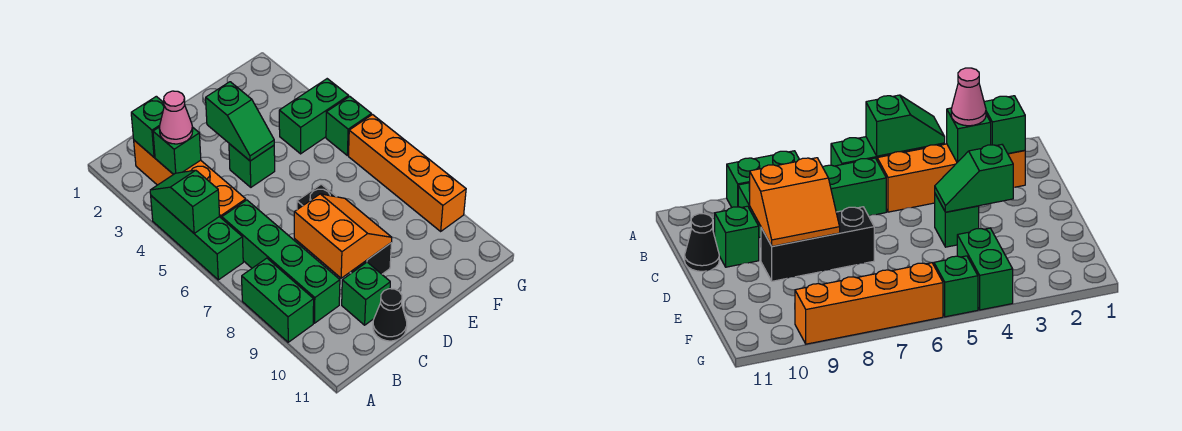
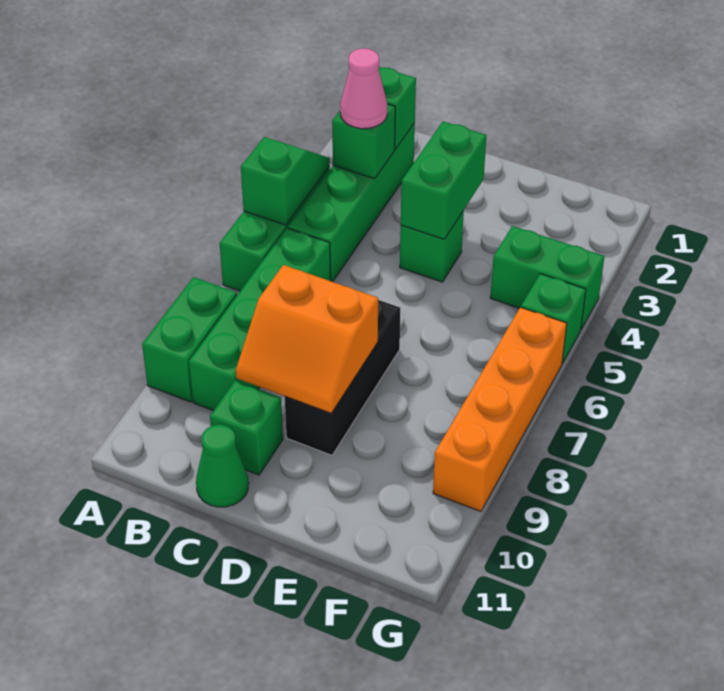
orange 1x4 brick [134,140,246,218] -> green 1x4 brick [288,123,415,282]
orange 2x2 slope [294,194,392,278] -> orange 2x2 slope turned to [236,265,378,413]
black 1x1 cone [373,289,407,341] -> green 1x1 cone [196,425,249,507]
green 1x2 slope [206,82,274,161] -> green 1x2 brick [401,121,486,239]

